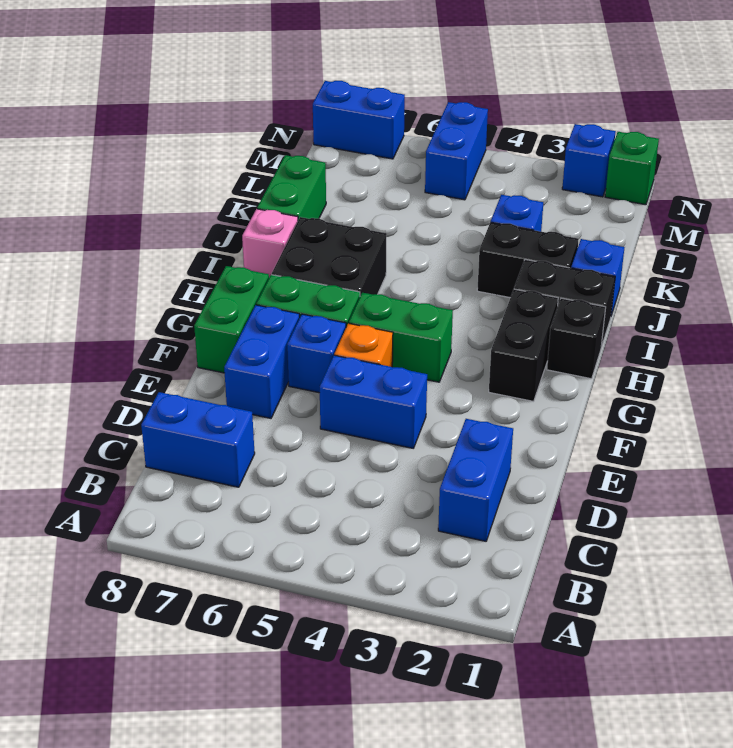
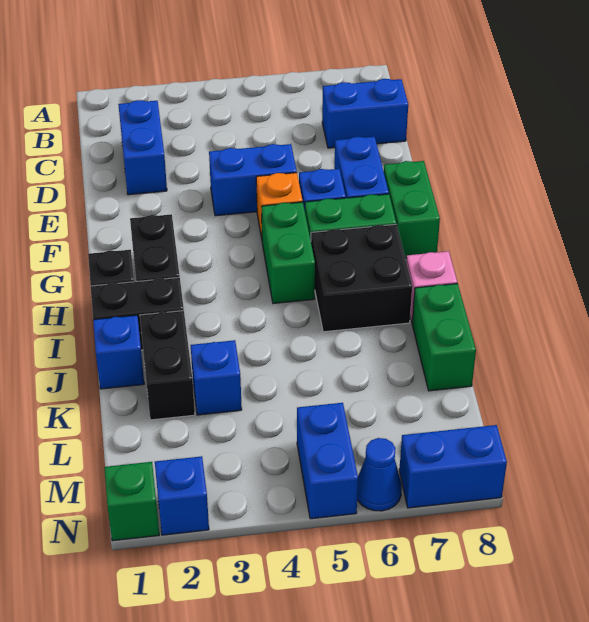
green 1x2 brick [349,293,453,382] -> green 1x2 brick turned to [262,202,315,304]
black 1x2 brick [477,222,579,298] -> black 1x2 brick turned to [140,311,195,420]
none -> blue 1x1 cone [357,438,402,511]

